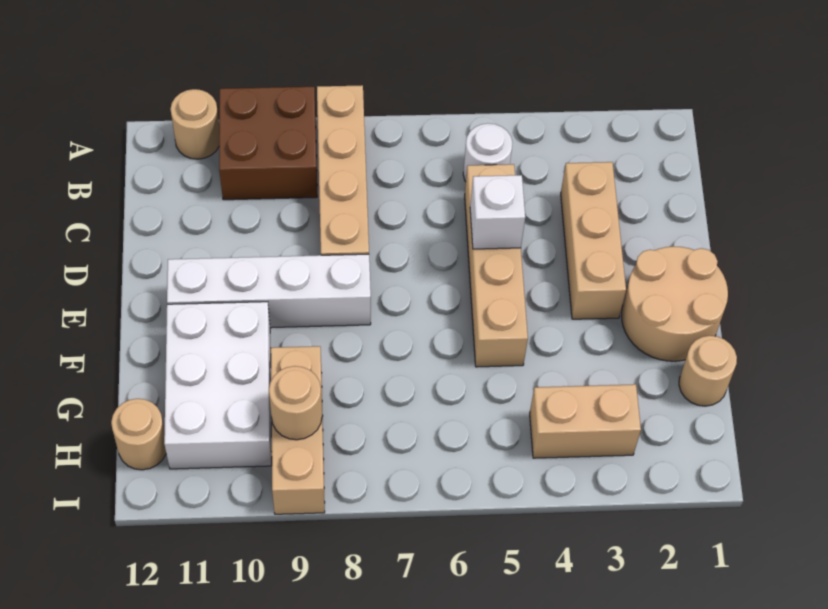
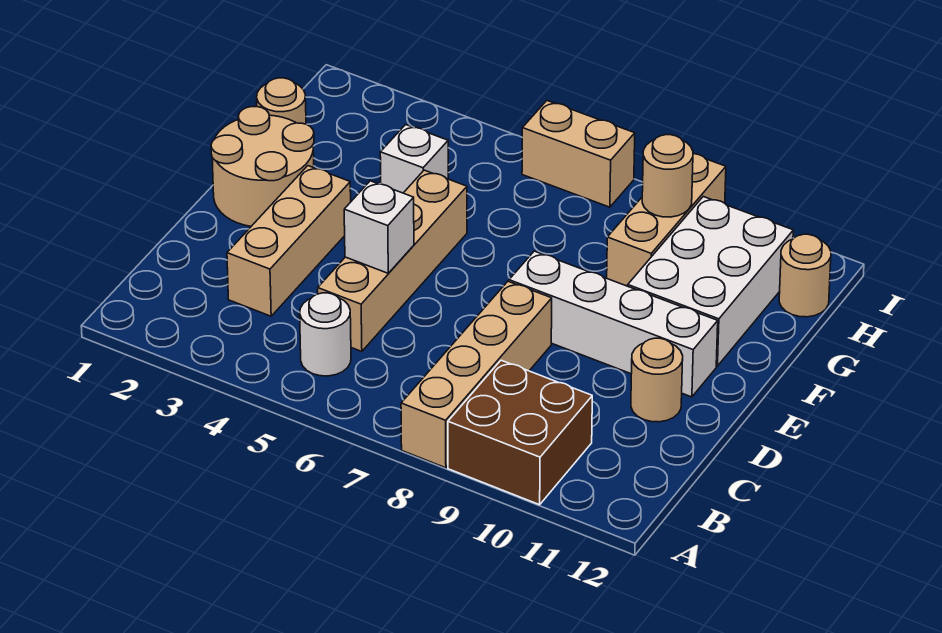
tan 1x1 round brick [171,89,219,159] -> tan 1x1 round brick moved to [631,338,683,422]
none -> white 1x1 brick [380,125,448,193]
tan 1x2 brick [530,384,641,458] -> tan 1x2 brick moved to [522,101,635,207]

